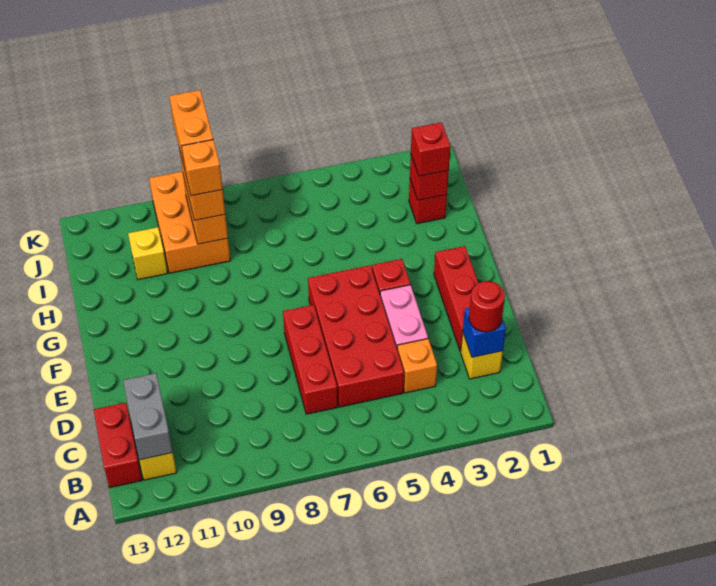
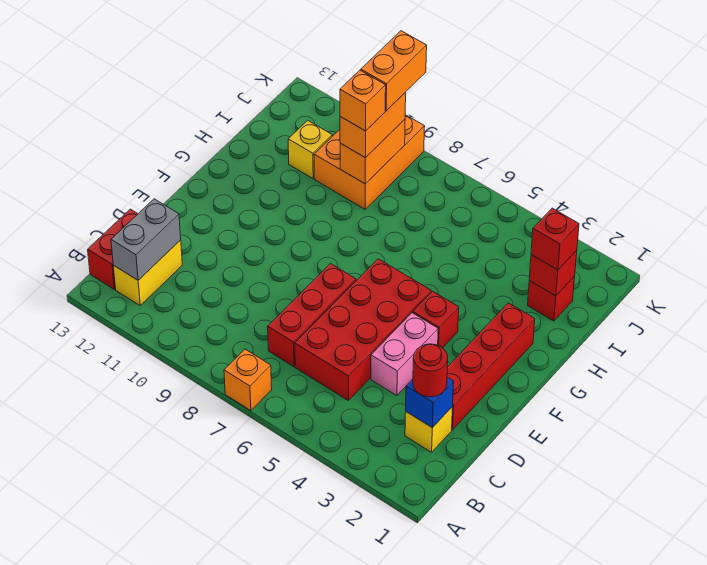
orange 1x1 brick [397,339,437,393] -> orange 1x1 brick moved to [224,349,272,411]
red 1x3 brick [434,246,478,351] -> red 1x4 brick [447,303,535,430]

